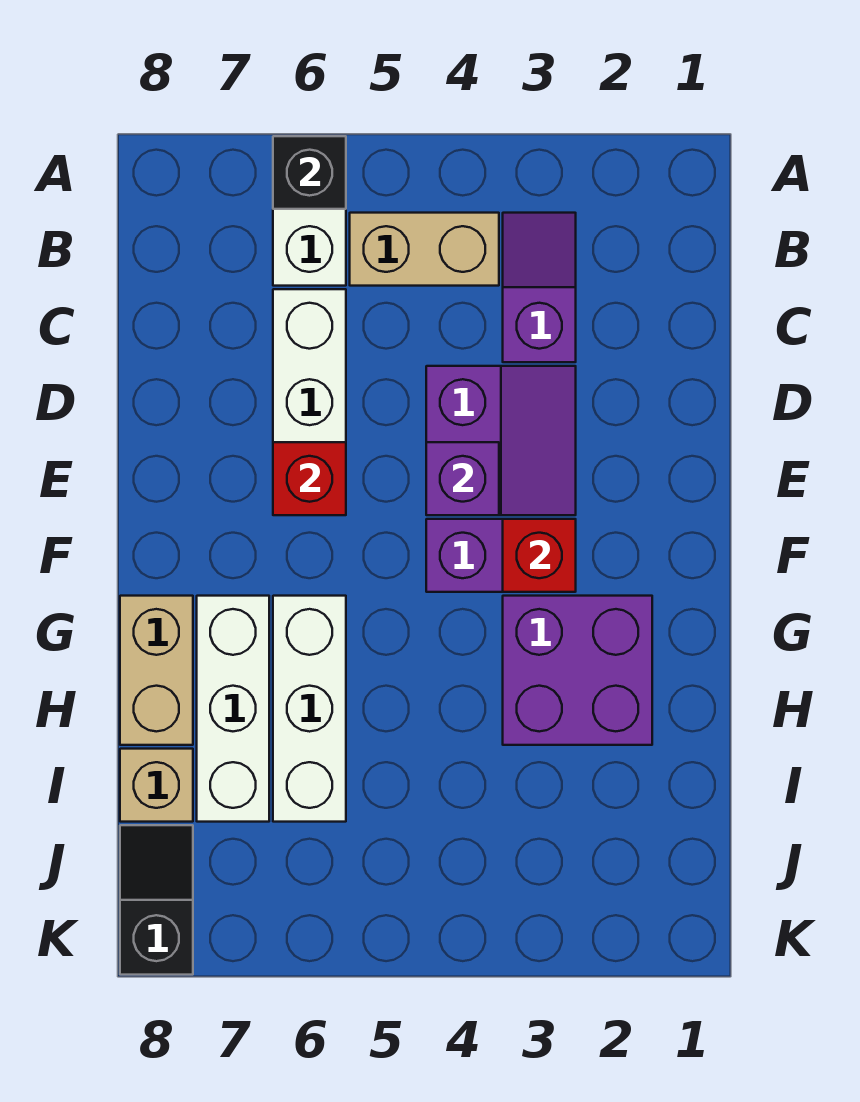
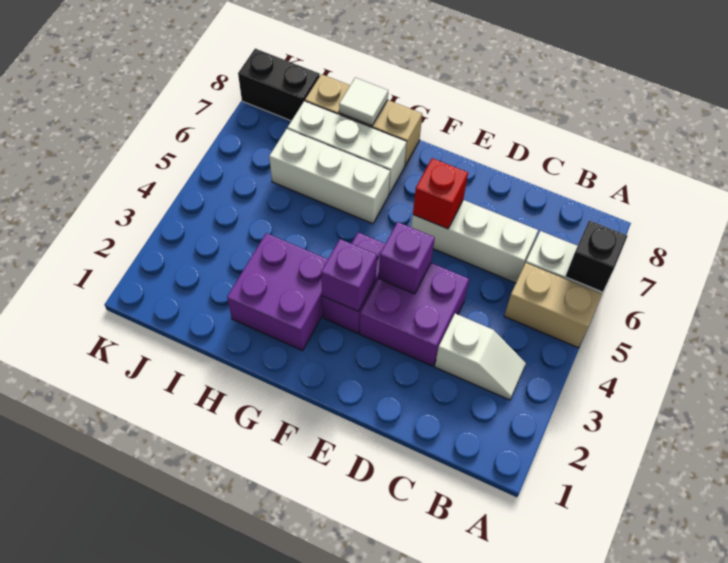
purple 1x2 slope [503,213,576,362] -> white 1x2 slope [435,314,526,400]
tan 1x2 brick [350,213,499,286] -> tan 1x2 brick turned to [504,263,602,348]
purple 2x2 slope [426,366,576,515] -> purple 2x2 brick [360,263,469,366]
red 1x1 brick [503,519,576,592] -> purple 1x1 brick [321,239,377,311]
none -> white 1x1 tile [339,78,388,126]
black 1x2 slope [120,825,193,975] -> black 1x2 brick [238,49,320,121]

